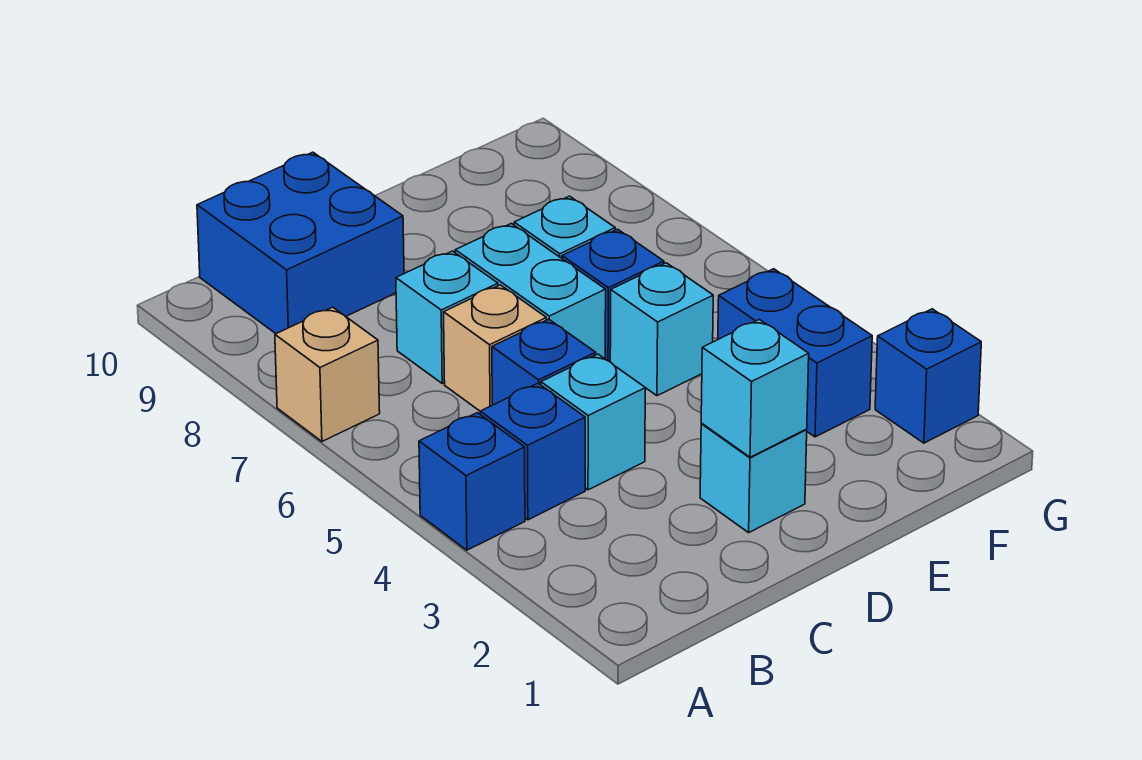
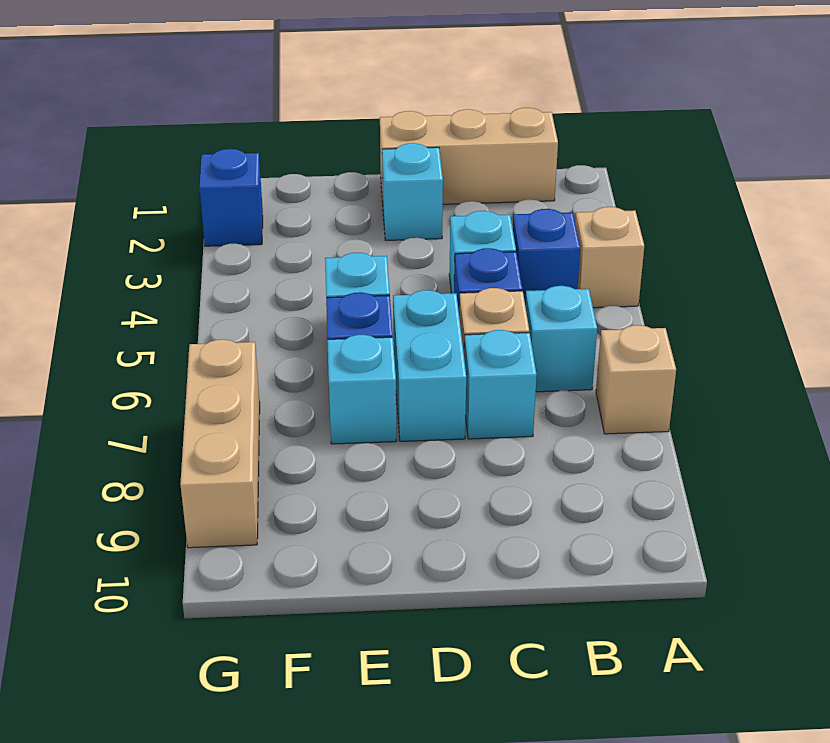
blue 1x1 brick [419,413,525,550] -> tan 1x1 brick [575,207,644,308]
none -> tan 1x3 brick [380,108,558,204]
blue 2x2 brick [197,152,404,334] -> none
cyan 1x1 brick [701,319,809,457] -> cyan 1x1 brick moved to [525,286,597,392]
blue 1x2 brick [718,269,872,437] -> none
none -> tan 1x3 brick [180,339,260,548]

